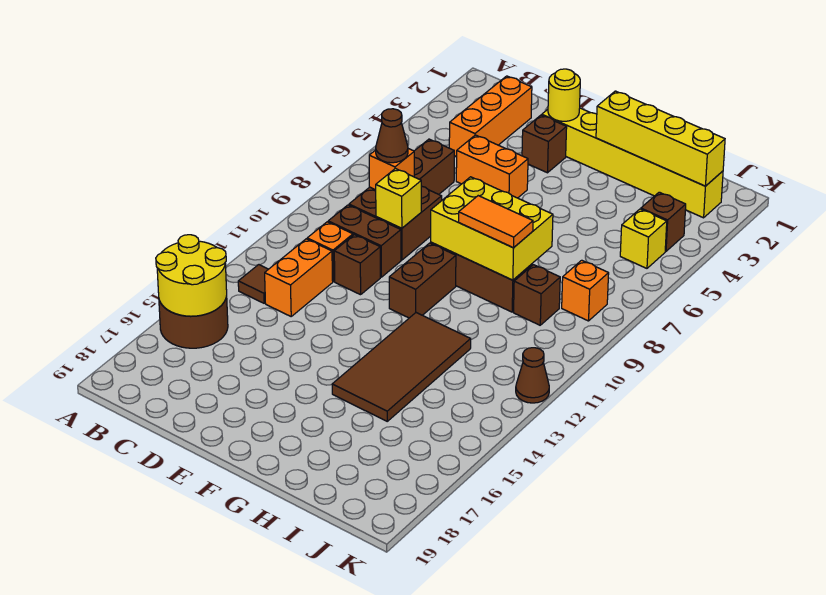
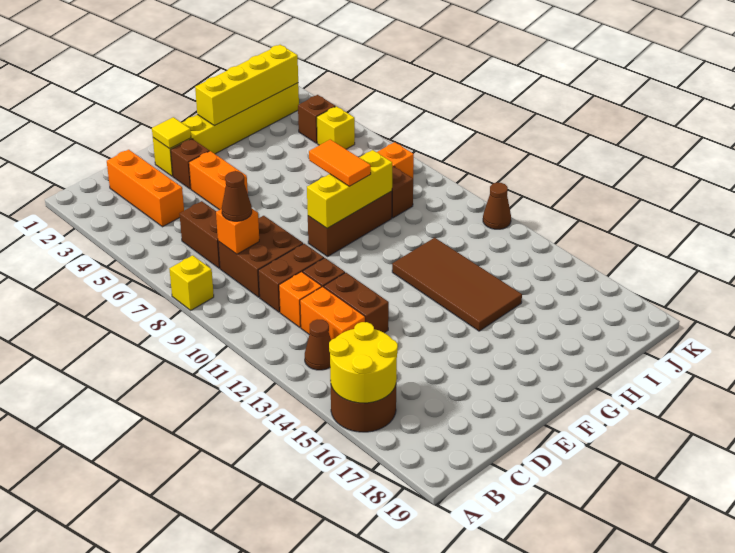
brown 1x1 tile [238,265,268,303] -> brown 1x1 cone [305,320,331,370]
orange 1x2 brick [456,135,528,198] -> orange 1x2 brick turned to [189,151,248,210]
yellow 1x1 brick [376,169,421,228] -> yellow 1x1 brick moved to [170,255,214,310]
yellow 1x1 round brick [548,69,580,121] -> yellow 1x1 tile [152,117,191,149]
yellow 2x3 brick [431,177,553,280] -> yellow 1x3 brick [307,150,392,228]
brown 1x2 brick [389,243,456,318] -> brown 1x2 brick moved to [324,273,389,333]
orange 1x2 tile [459,196,533,248] -> orange 1x2 tile turned to [309,140,371,186]

